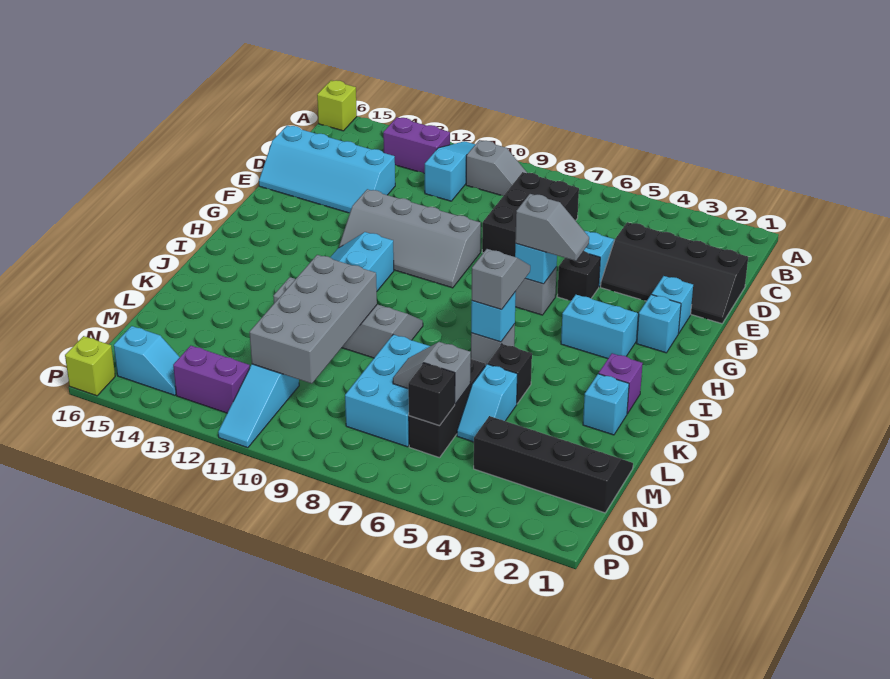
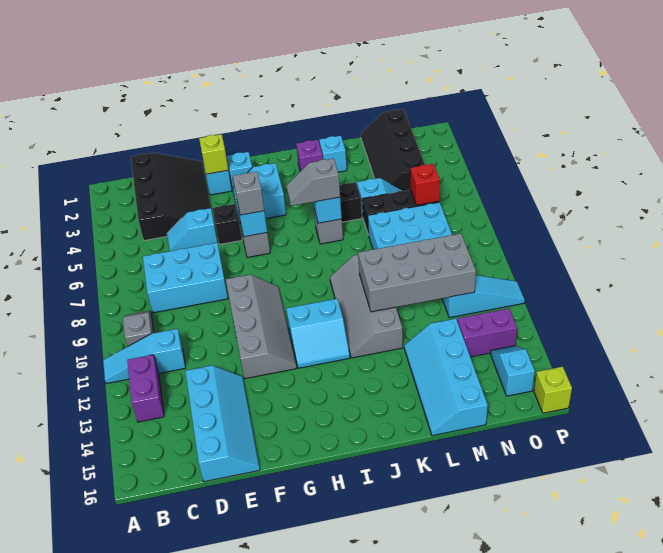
lime 1x1 brick [317,80,357,131] -> lime 1x1 brick moved to [199,134,228,174]
black 2x3 brick [482,172,579,257] -> cyan 2x3 brick [143,243,228,313]
black 2x4 slope [601,222,748,324] -> black 3x4 slope [131,153,211,241]
none -> cyan 2x4 slope [404,319,488,436]
grey 1x2 slope [393,342,471,404] -> none
black 1x1 brick [408,363,455,426] -> red 1x1 brick [410,164,440,205]
purple 1x2 brick [173,346,250,413] -> purple 1x2 brick turned to [457,308,517,357]

